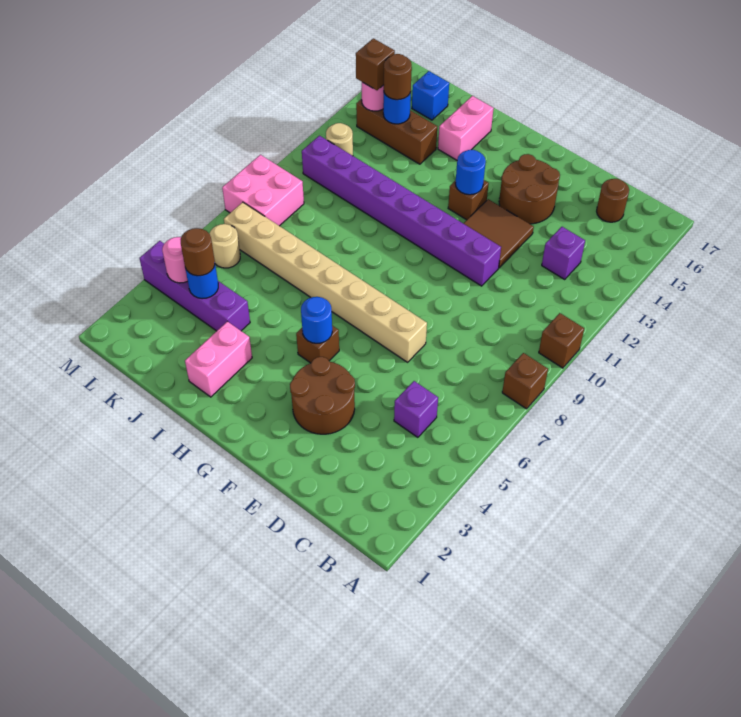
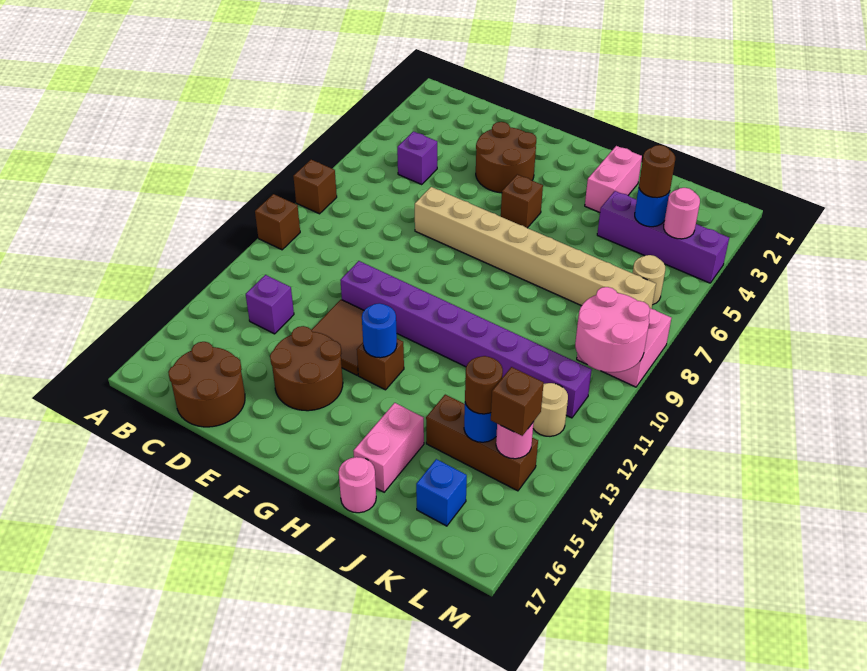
brown 1x1 round brick [597,179,629,222] -> brown 2x2 round brick [168,342,245,427]
blue 1x1 round brick [301,297,332,343] -> none
none -> pink 1x1 round brick [339,457,376,513]
none -> pink 2x2 round brick [575,287,650,372]

